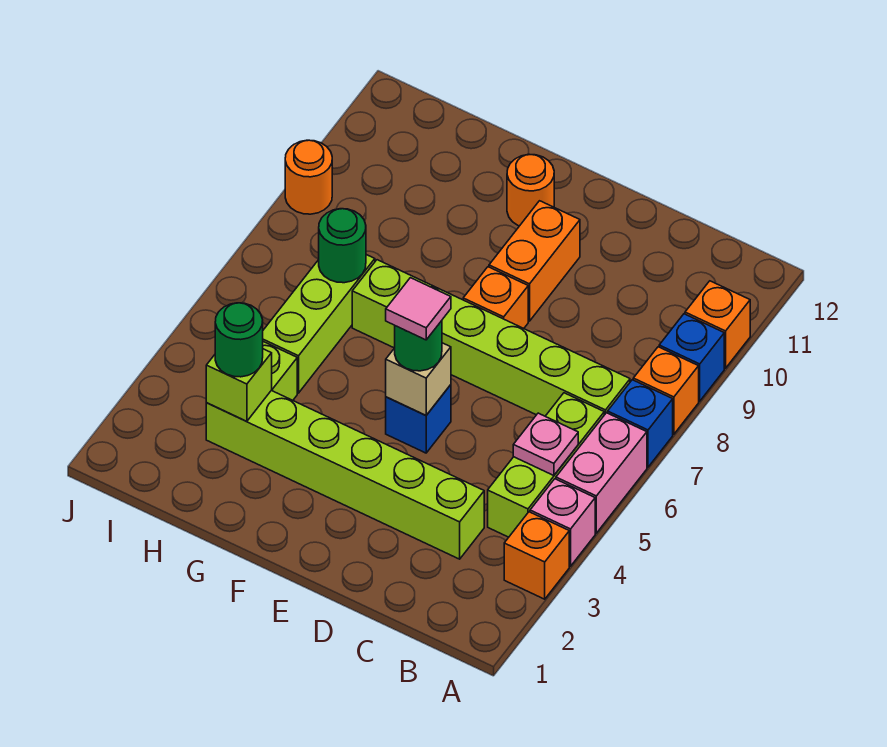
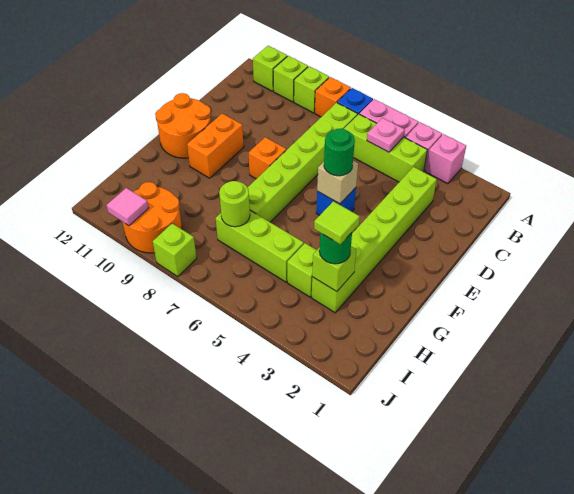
orange 1x1 brick [504,512,569,599] -> pink 1x1 brick [426,134,466,184]
blue 1x1 brick [659,314,724,401] -> lime 1x1 brick [294,66,329,113]
orange 1x1 brick [685,281,750,368] -> lime 1x1 brick [273,56,308,102]
none -> lime 1x1 brick [253,46,287,91]
pink 1x1 tile [386,278,451,340] -> pink 1x1 tile moved to [107,188,148,226]
orange 1x2 brick [489,201,580,321] -> orange 1x2 brick turned to [187,113,244,178]
orange 1x1 round brick [507,154,554,226] -> orange 2x2 round brick [155,93,211,158]
none -> lime 1x1 tile [314,201,360,244]
green 1x1 round brick [319,209,366,283] -> lime 1x1 round brick [219,181,250,227]
none -> lime 1x1 brick [153,224,197,277]
orange 1x1 round brick [285,140,332,214] -> orange 2x2 round brick [123,182,182,253]

